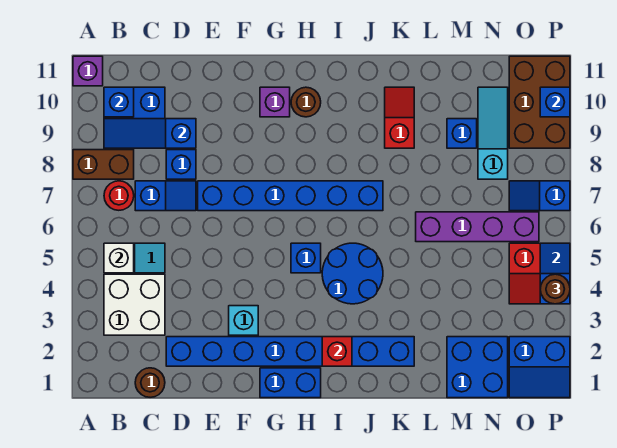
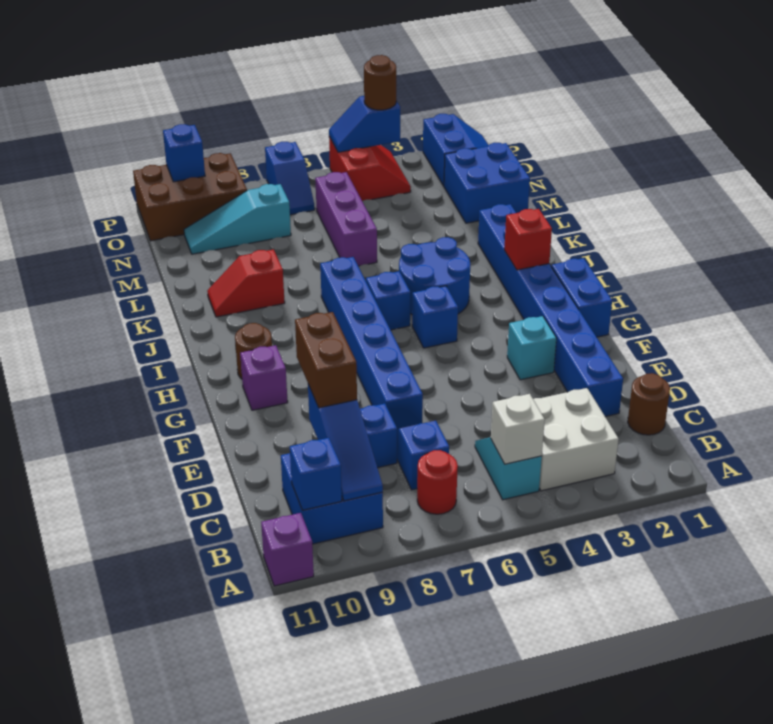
brown 1x2 brick [73,150,134,179] -> brown 1x2 brick moved to [295,312,357,408]
purple 1x4 brick [416,212,539,242] -> purple 1x3 brick [315,172,377,266]
blue 1x1 brick [447,119,477,148] -> blue 1x1 brick moved to [366,271,410,330]

